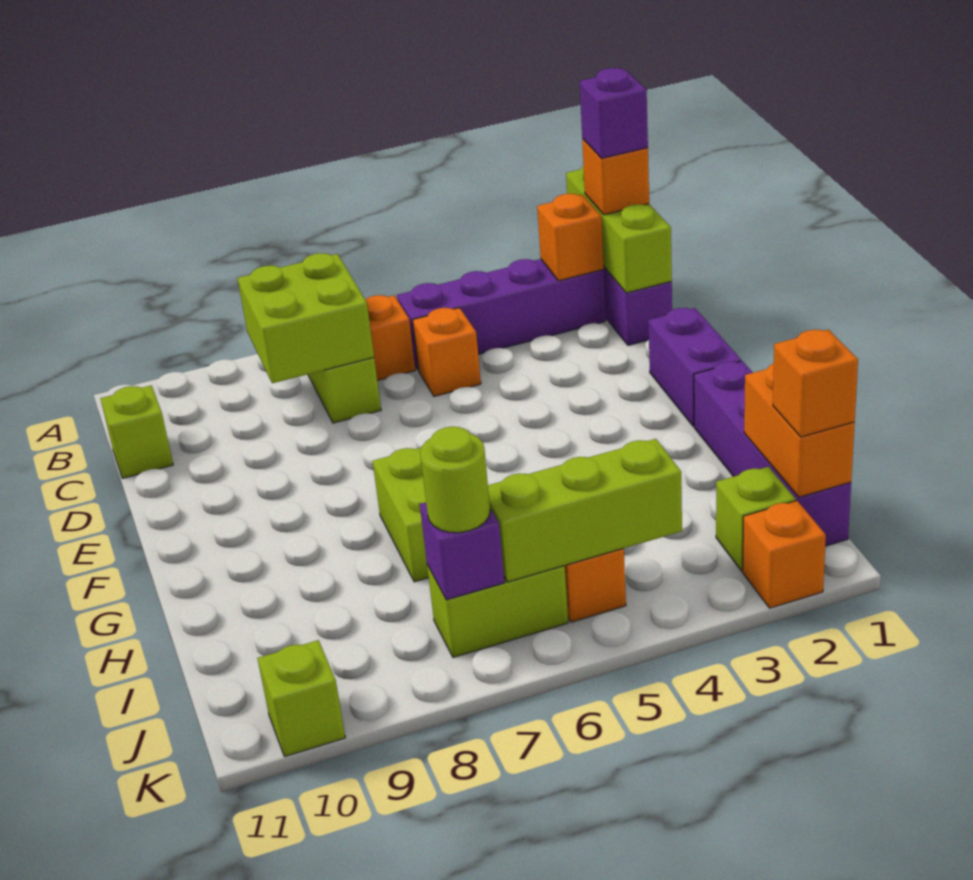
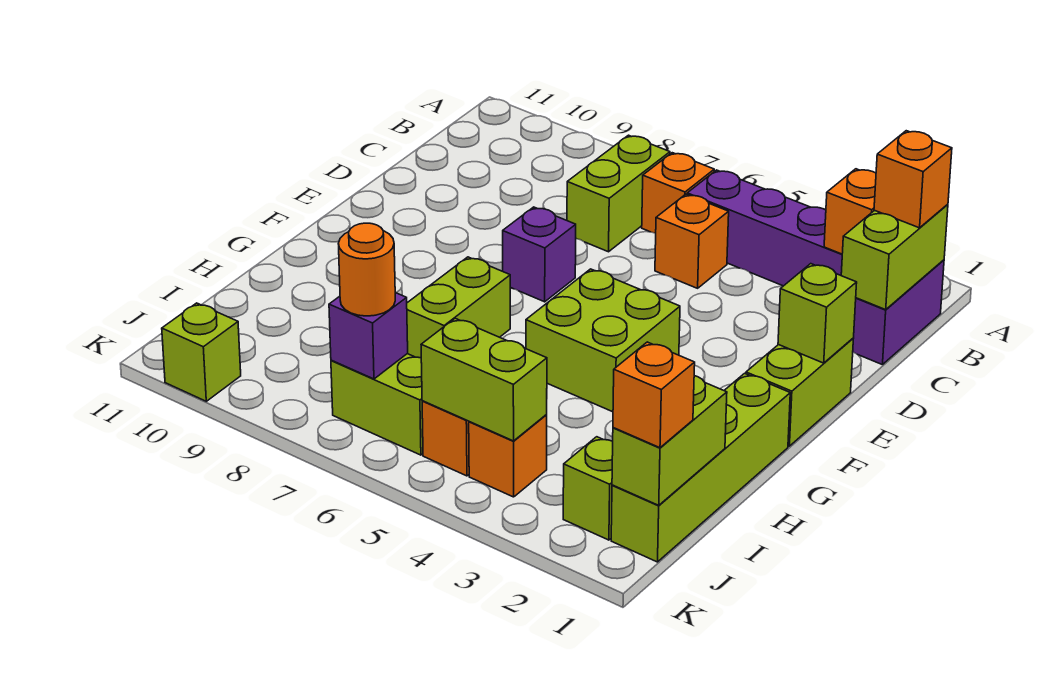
lime 1x3 brick [566,165,672,293] -> lime 1x2 brick [841,204,948,310]
purple 1x1 brick [580,68,648,158] -> purple 1x1 brick moved to [503,207,576,302]
lime 2x2 brick [238,253,374,383] -> lime 2x2 brick moved to [526,269,680,412]
lime 1x1 brick [100,385,173,478] -> lime 1x1 brick moved to [778,264,857,363]
purple 1x2 brick [648,308,741,427] -> lime 1x2 brick [746,339,853,446]
purple 1x4 brick [694,361,851,546] -> lime 1x4 brick [611,373,790,562]
orange 1x2 brick [744,364,855,497] -> lime 1x2 brick [612,376,727,505]
lime 1x3 brick [488,439,682,582] -> lime 1x2 brick [421,318,547,441]
lime 1x1 round brick [420,427,490,533] -> orange 1x1 round brick [338,223,395,316]
orange 1x1 brick [743,501,826,608] -> orange 1x1 brick moved to [469,415,547,497]

